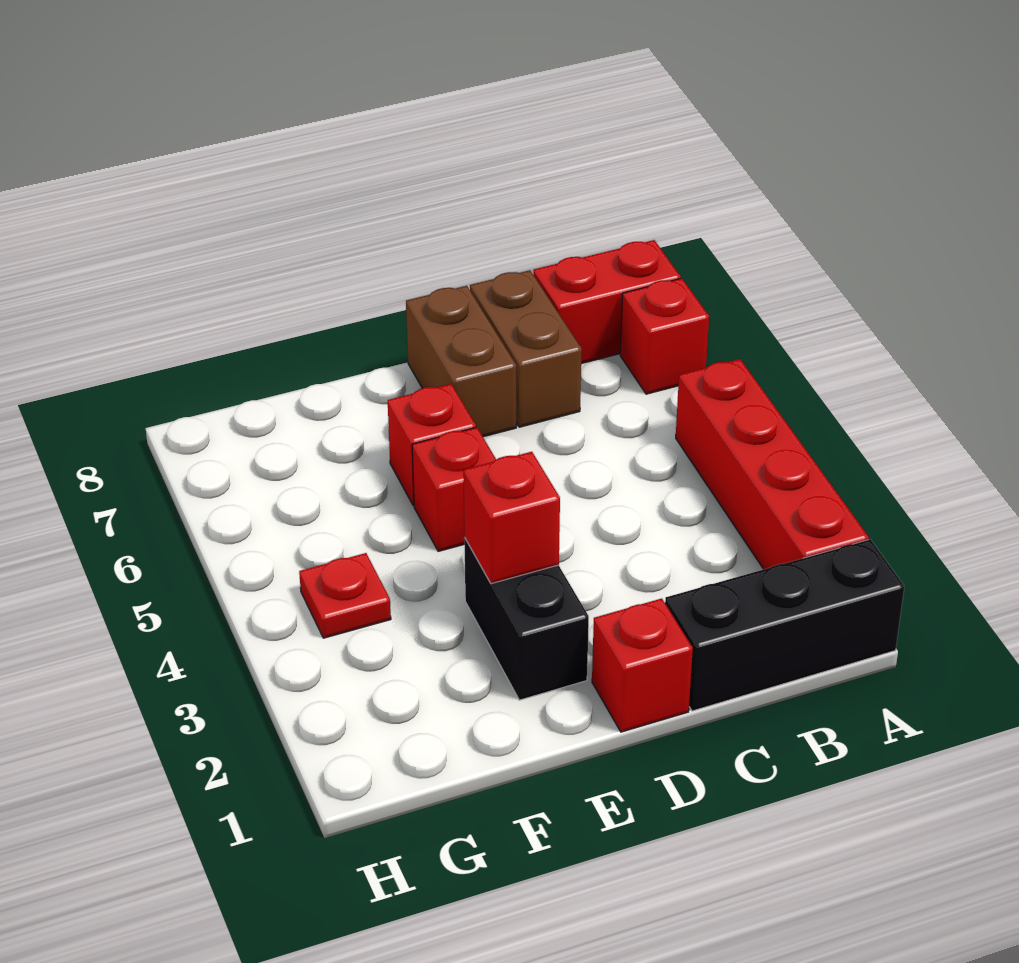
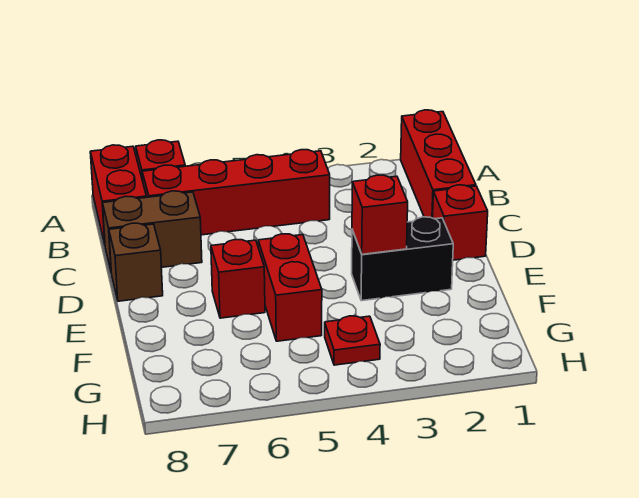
black 1x3 brick [665,539,904,711] -> red 1x3 brick [401,110,476,218]
red 1x4 brick [676,359,869,569] -> red 1x4 brick moved to [142,150,330,235]
brown 1x2 brick [406,286,516,437] -> brown 1x1 brick [109,223,163,301]
red 1x1 brick [412,427,496,551] -> red 1x2 brick [258,234,322,341]

